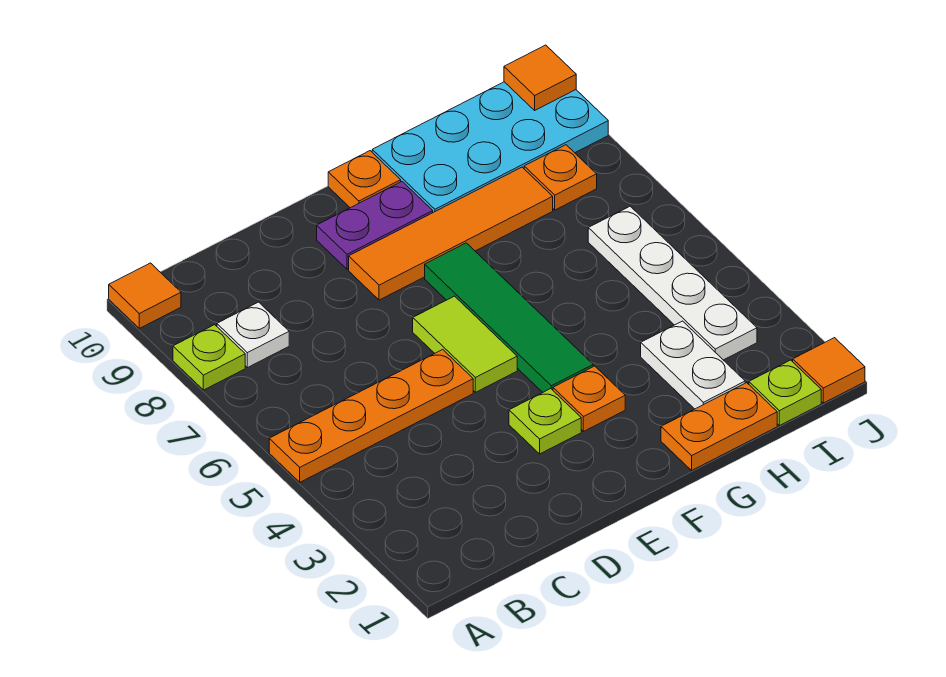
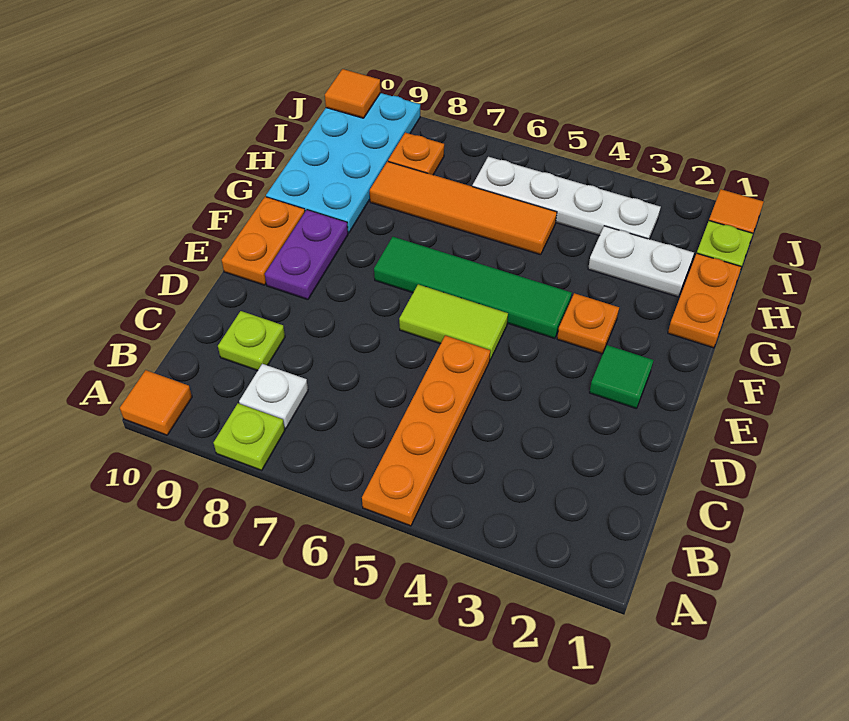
none -> green 1x1 tile [589,345,654,409]
lime 1x1 plate [509,389,581,454] -> lime 1x1 plate moved to [218,311,285,371]
orange 1x4 tile [349,167,553,300] -> orange 1x4 tile turned to [370,161,557,255]
orange 1x1 plate [328,151,401,208] -> orange 1x2 plate [222,197,305,285]

